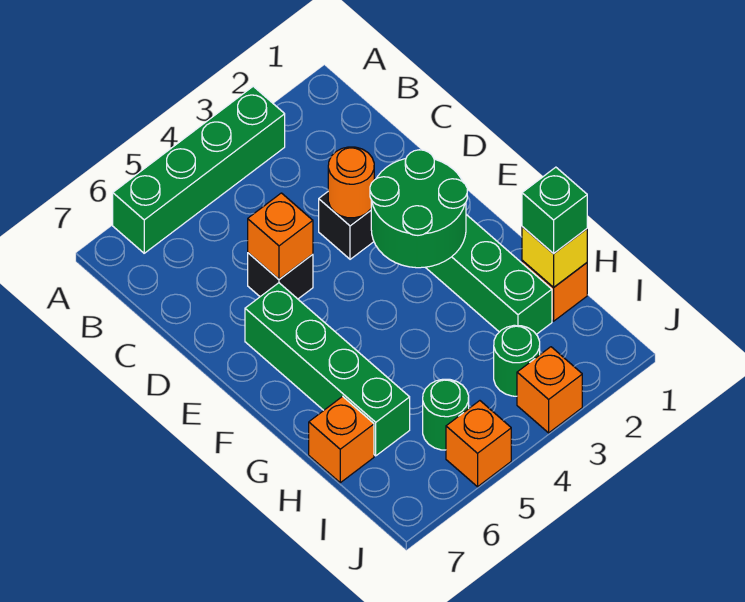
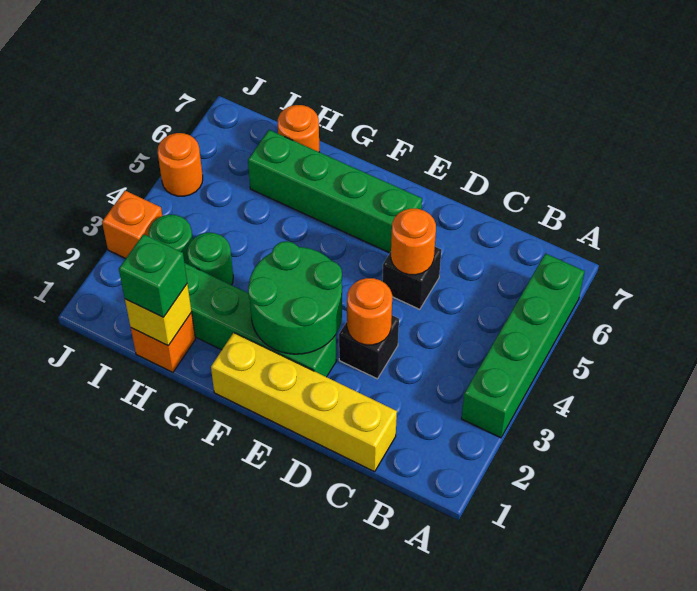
none -> yellow 1x4 brick [211,333,397,472]
orange 1x1 brick [248,193,313,279] -> orange 1x1 round brick [391,209,436,275]
orange 1x1 brick [309,396,374,483] -> orange 1x1 round brick [278,105,319,152]
green 1x1 round brick [423,379,469,450] -> green 1x1 round brick moved to [187,233,233,285]
orange 1x1 brick [446,401,511,487] -> orange 1x1 round brick [158,133,203,196]

